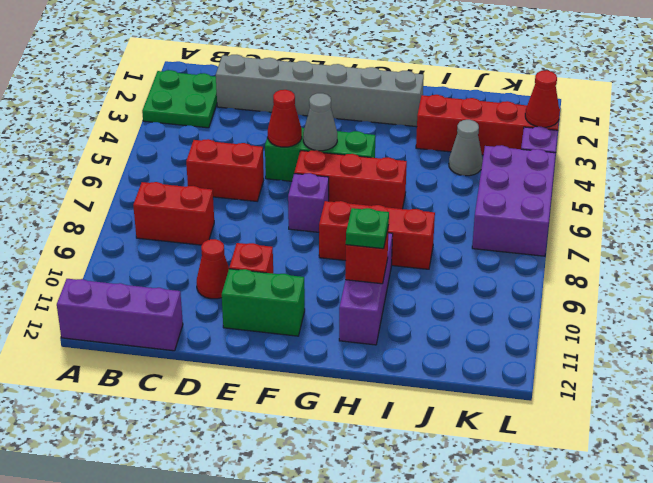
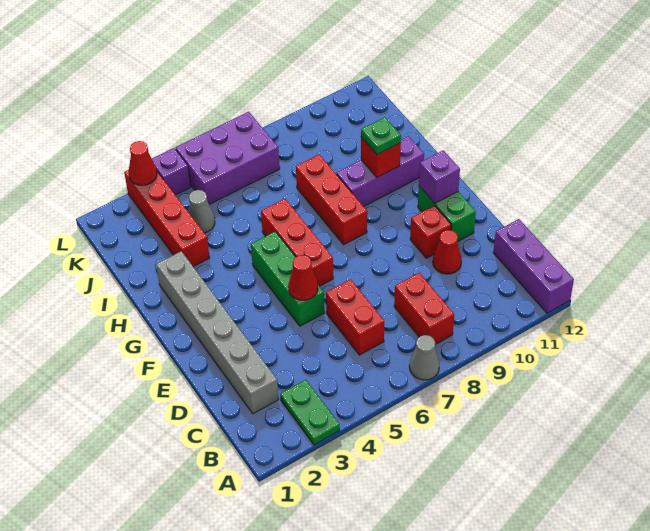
green 2x2 plate [142,70,217,128] -> green 1x2 plate [280,380,340,445]
grey 1x1 cone [303,93,337,151] -> grey 1x1 cone moved to [409,335,440,380]
purple 1x1 brick [288,173,329,232] -> purple 1x1 brick moved to [419,150,460,203]

